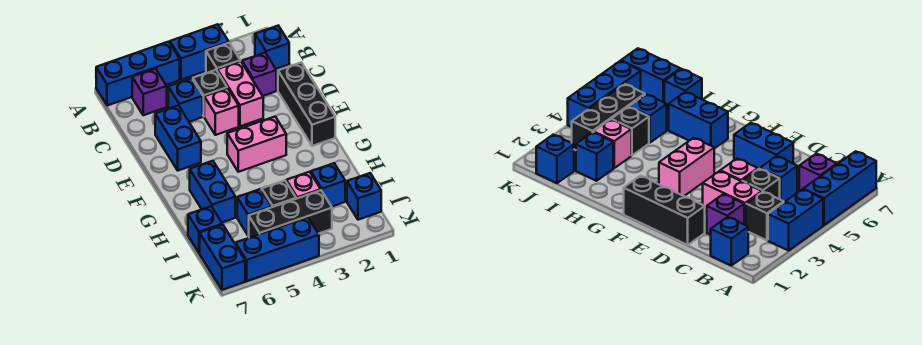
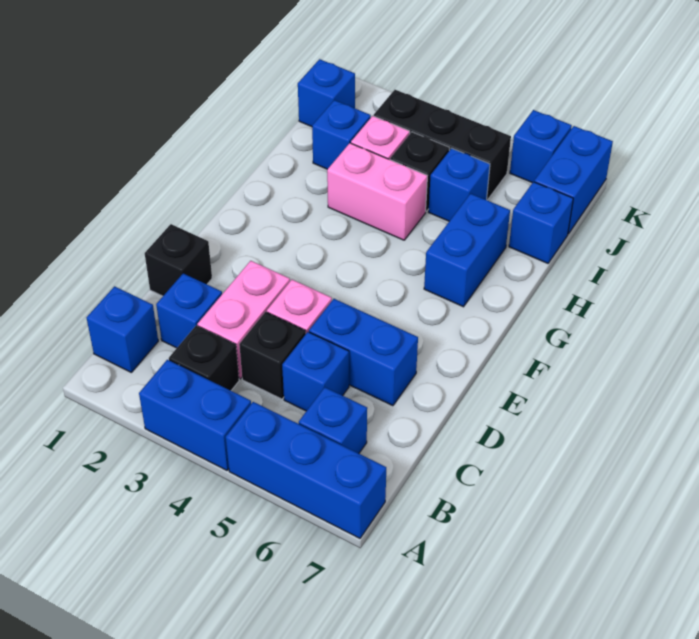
purple 1x1 brick [132,69,167,115] -> blue 1x1 brick [299,387,367,453]
purple 1x1 brick [242,53,276,96] -> blue 1x1 brick [156,274,222,348]
black 1x3 brick [278,62,335,146] -> black 1x1 brick [145,224,212,296]
blue 1x2 brick [155,105,201,171] -> blue 1x2 brick turned to [309,299,418,406]
pink 1x2 brick [227,117,286,172] -> pink 1x2 brick moved to [327,143,427,240]
blue 1x3 brick [236,217,319,281] -> blue 1x1 brick [510,110,572,183]

